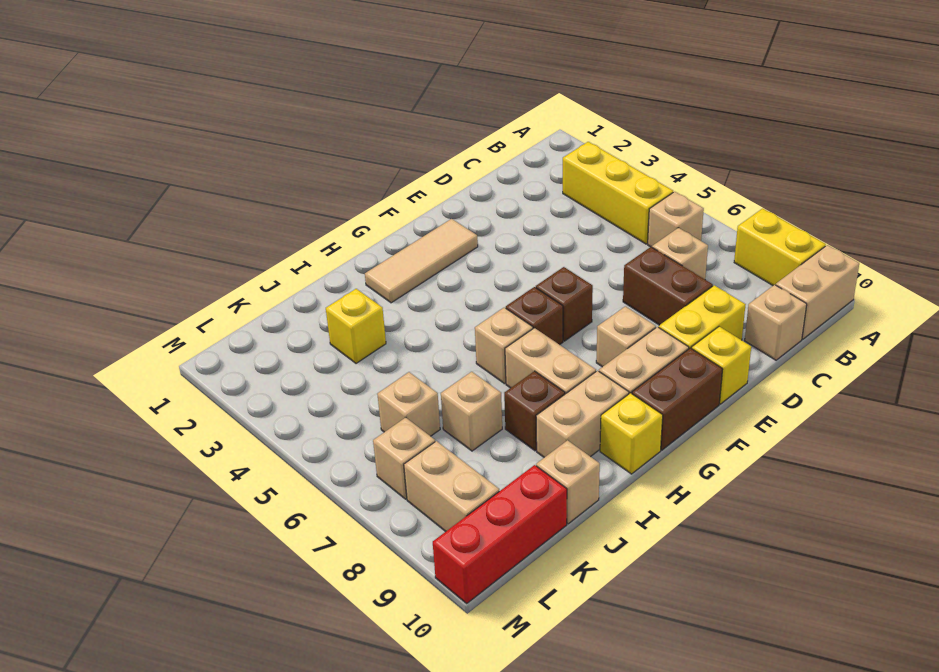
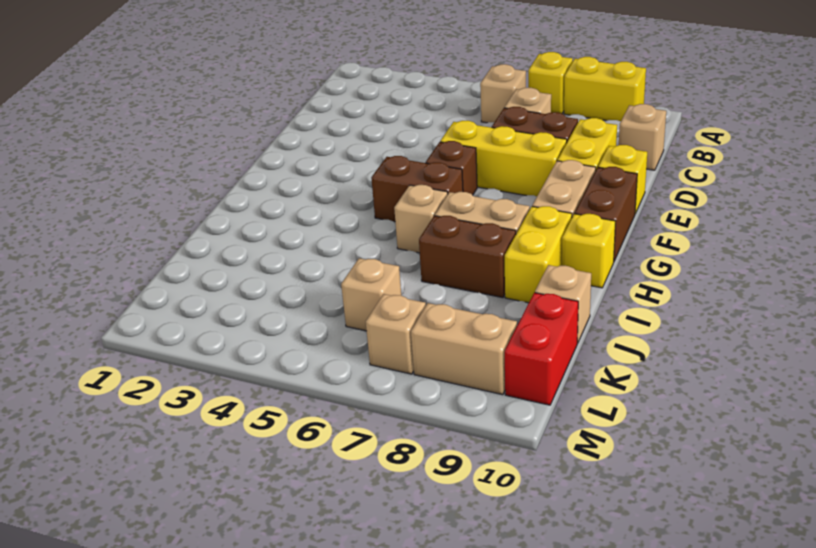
tan 1x2 brick [776,245,859,339] -> none
yellow 1x3 brick [563,142,673,244] -> yellow 1x3 brick moved to [440,121,567,196]
tan 1x3 tile [365,219,478,303] -> none
tan 1x1 brick [596,306,656,367] -> none
brown 1x1 brick [506,287,563,345] -> brown 1x2 brick [371,156,463,222]
tan 1x2 brick [536,371,629,457] -> yellow 1x2 brick [505,206,572,303]
brown 1x1 brick [504,371,565,451] -> brown 1x2 brick [419,216,516,298]
yellow 1x1 brick [326,289,386,363] -> yellow 1x1 brick moved to [528,52,573,113]
tan 1x1 brick [441,372,502,451] -> none
red 1x3 brick [433,465,567,603] -> red 1x2 brick [505,293,578,405]

